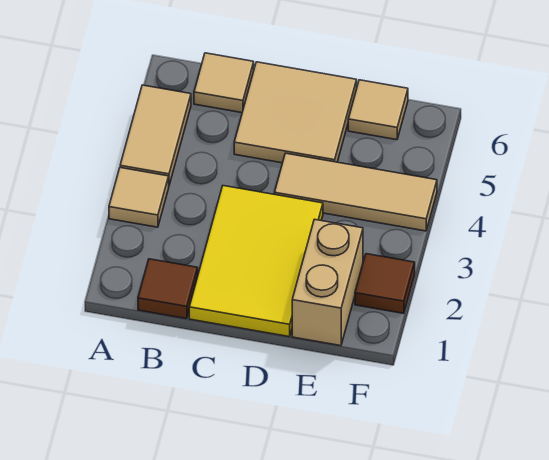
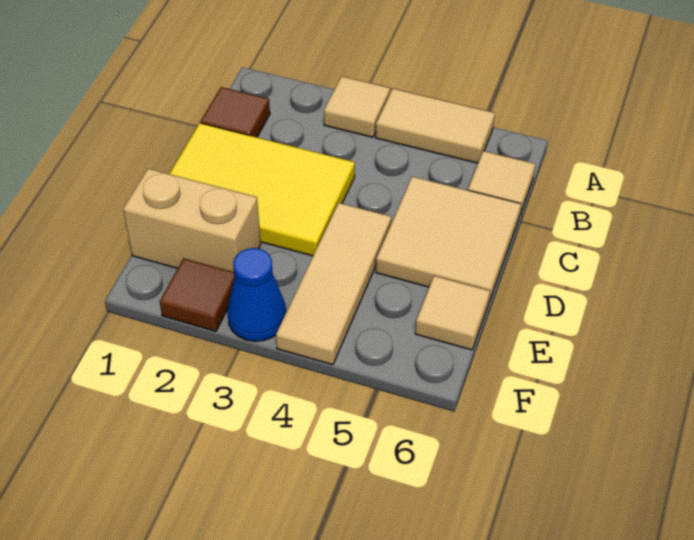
none -> blue 1x1 cone [227,248,286,341]

